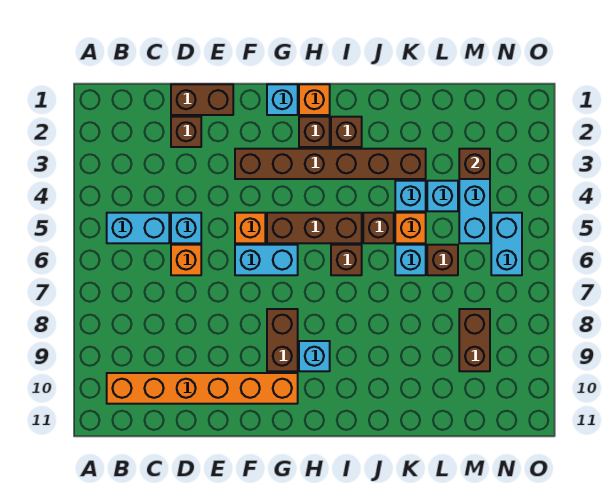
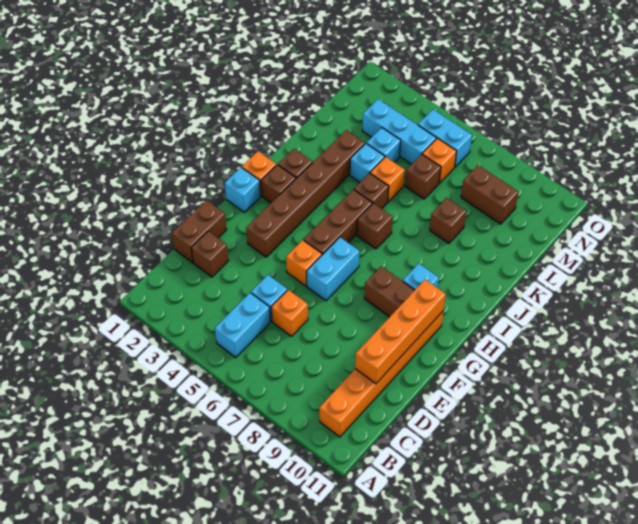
none -> orange 1x4 brick [355,280,446,384]
cyan 1x1 brick [395,245,426,275] -> none
brown 1x1 brick [459,149,490,179] -> brown 1x1 brick moved to [430,198,466,243]
none -> orange 1x1 brick [422,138,457,183]

